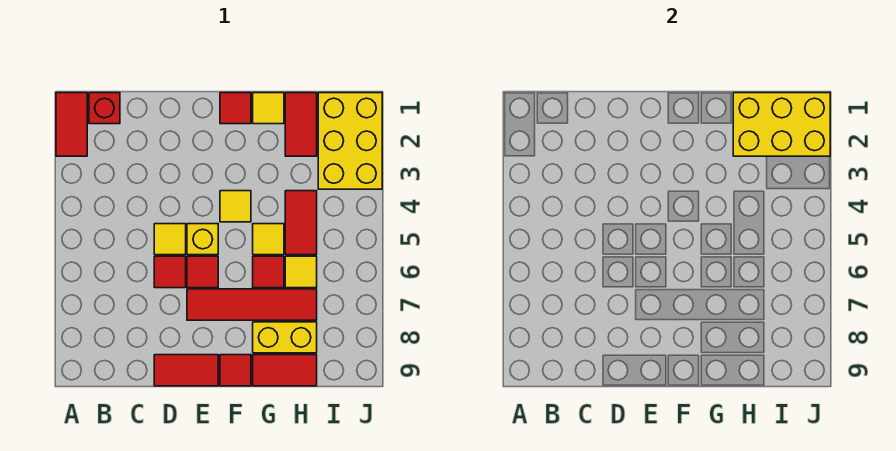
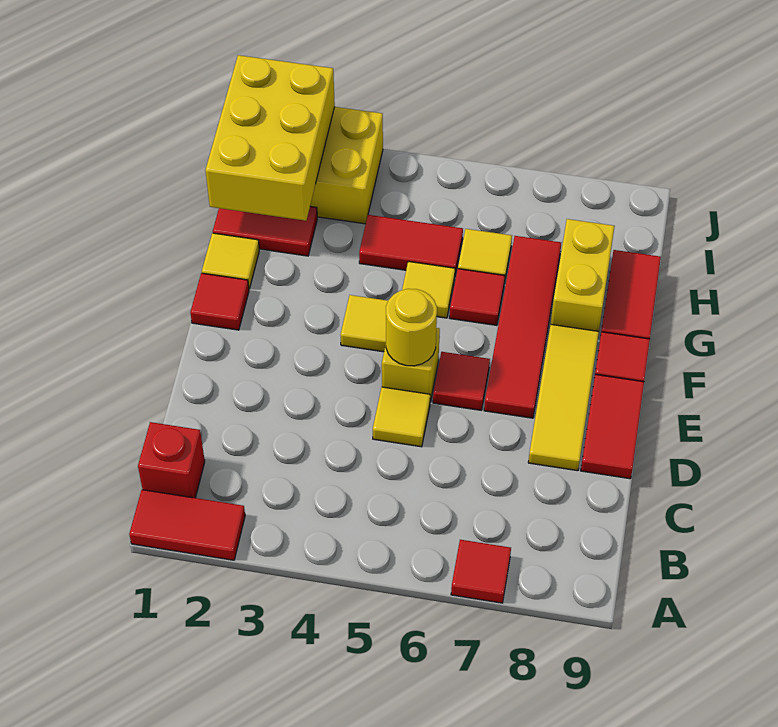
red 1x1 tile [154,256,186,288] -> red 1x1 tile moved to [451,540,511,603]
none -> yellow 1x3 tile [528,325,599,471]
none -> yellow 1x1 round brick [386,289,437,366]

